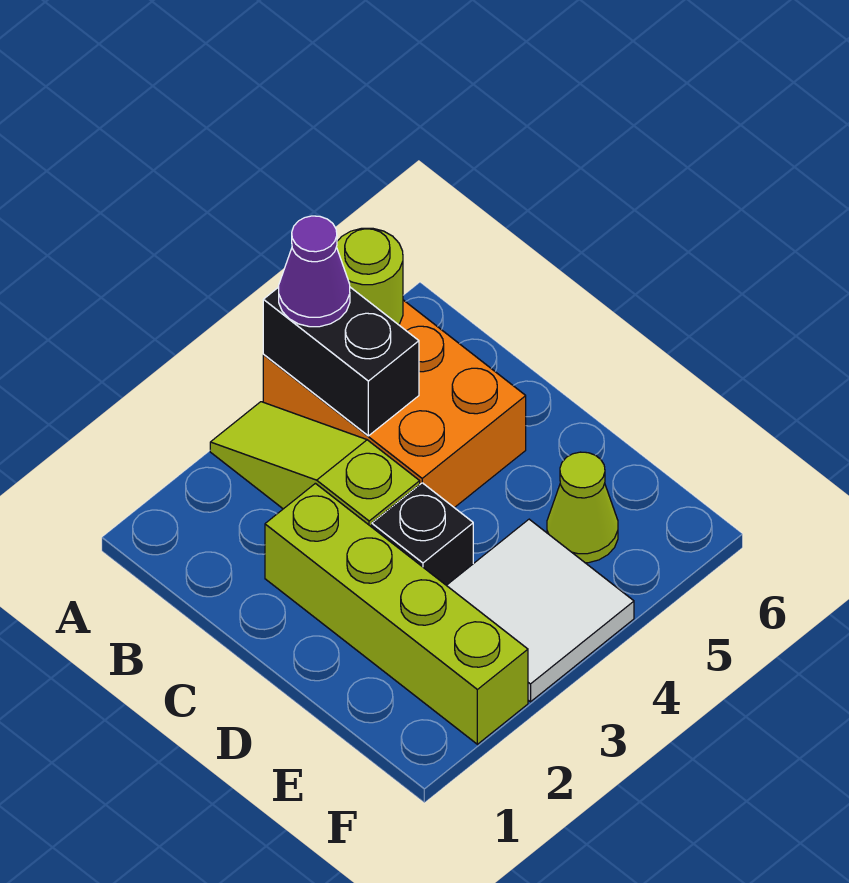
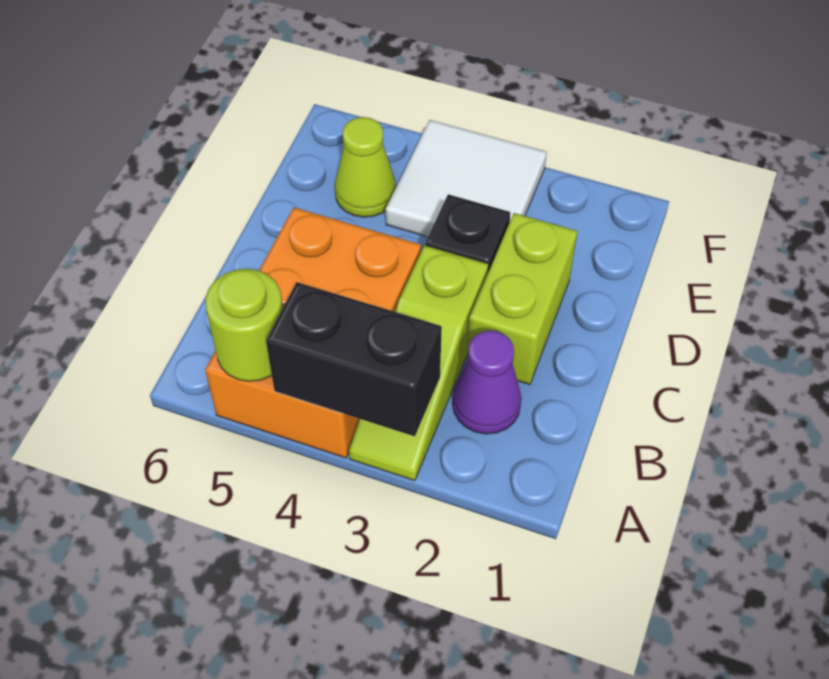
black 1x2 brick [263,287,419,436] -> black 1x2 brick turned to [266,282,442,436]
purple 1x1 cone [279,216,350,327] -> purple 1x1 cone moved to [453,330,521,434]
lime 1x4 brick [265,483,528,744] -> lime 1x2 brick [467,213,577,385]

